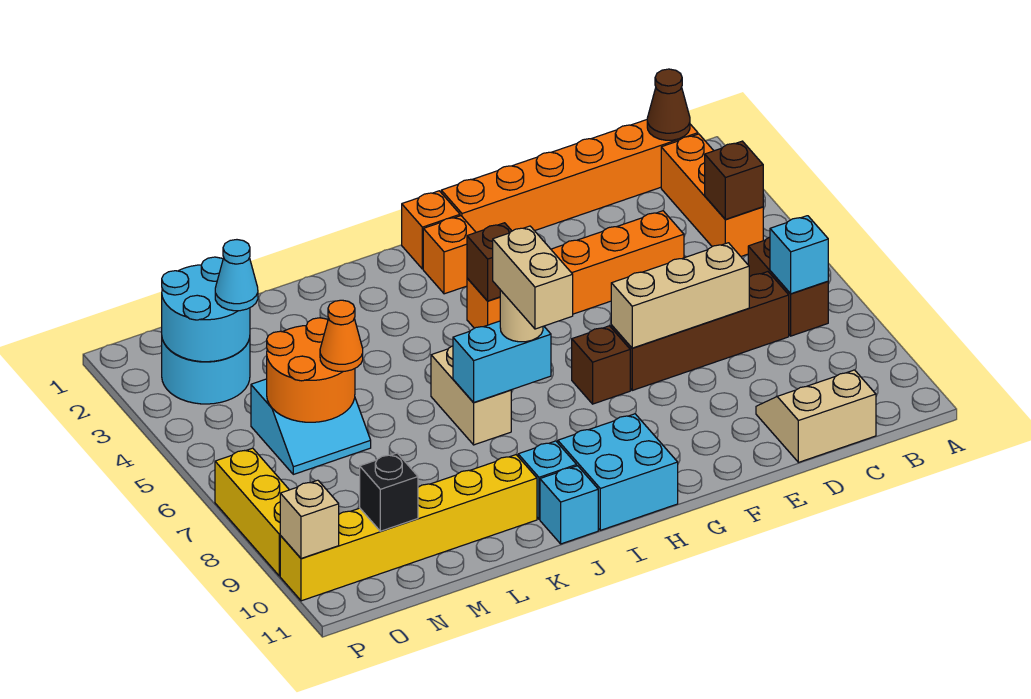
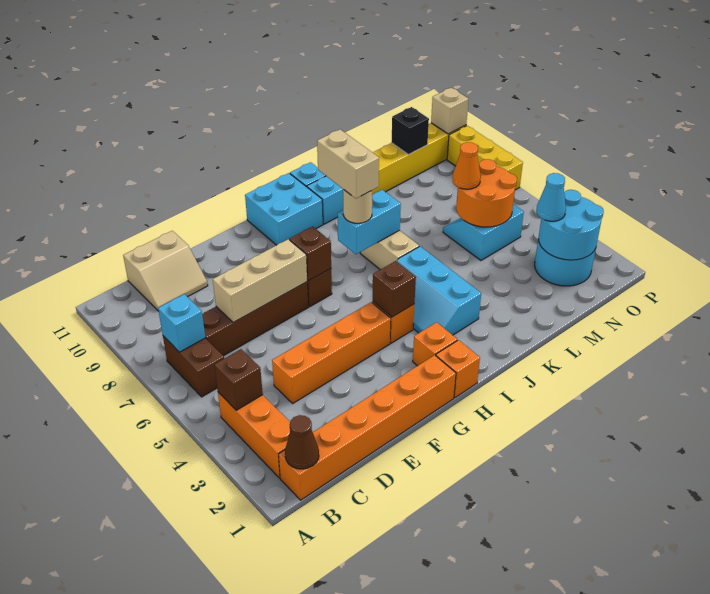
none -> brown 1x1 brick [289,226,331,281]
none -> cyan 2x3 slope [397,246,481,335]

